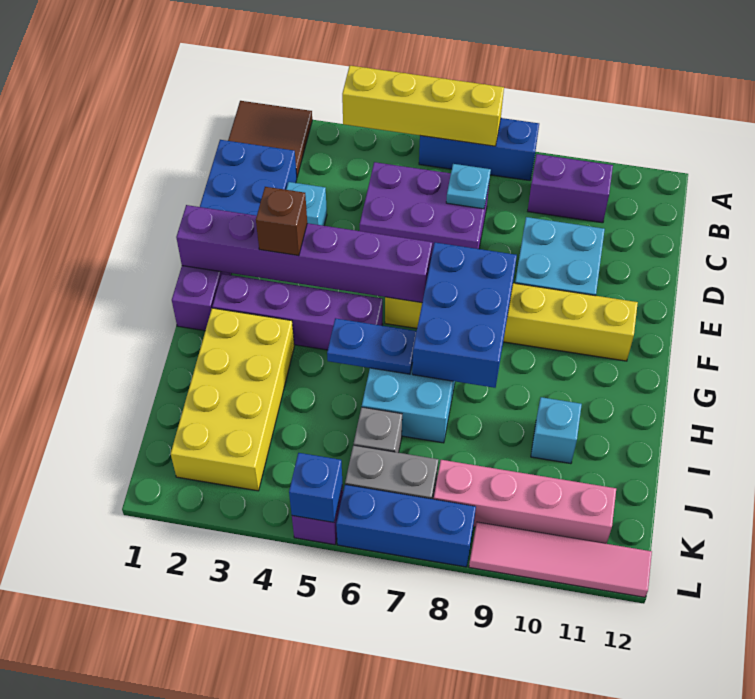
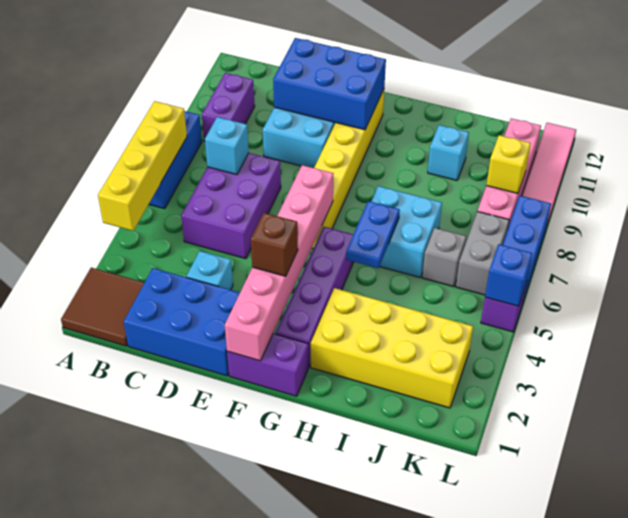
cyan 1x1 plate [446,164,491,209] -> cyan 1x1 brick [205,117,249,175]
purple 1x6 brick [176,205,432,303] -> pink 1x6 brick [225,165,333,361]
blue 2x3 brick [412,242,517,388] -> blue 2x3 brick moved to [273,38,386,130]
none -> yellow 1x1 brick [486,135,531,193]

